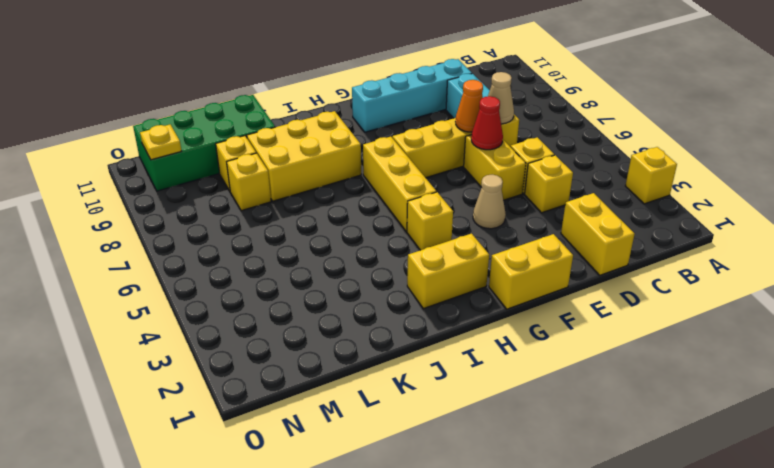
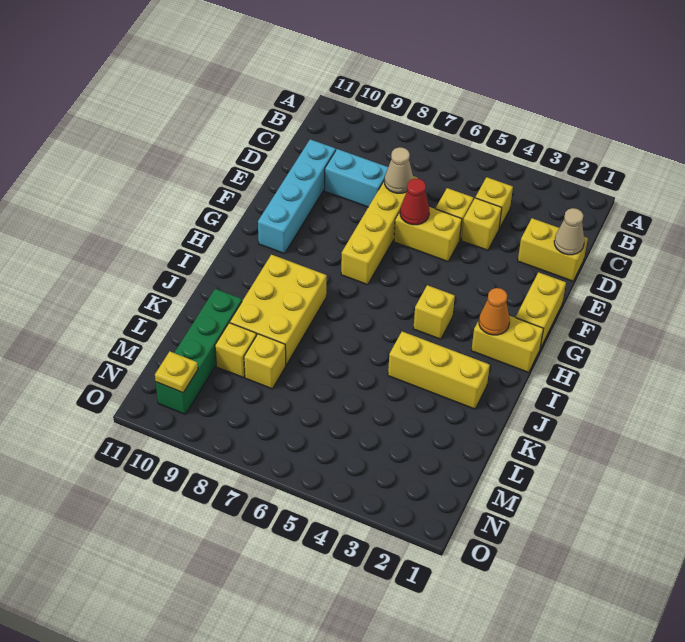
yellow 1x1 brick [626,147,677,204] -> yellow 1x1 brick moved to [475,177,513,229]
orange 1x1 cone [456,80,483,132] -> orange 1x1 cone moved to [479,288,510,335]
tan 1x1 cone [473,175,506,229] -> tan 1x1 cone moved to [554,208,585,255]
yellow 1x2 brick [407,234,489,309] -> yellow 1x2 brick turned to [471,316,544,373]
yellow 1x3 brick [363,136,436,232] -> yellow 1x3 brick moved to [388,332,490,409]
green 2x4 brick [133,95,275,191] -> green 1x4 brick [156,289,242,415]

